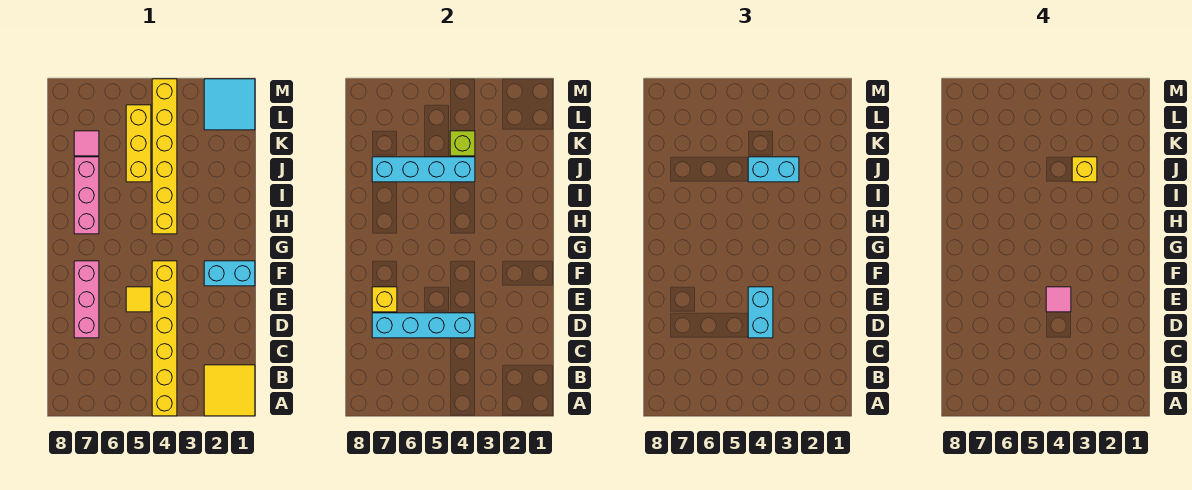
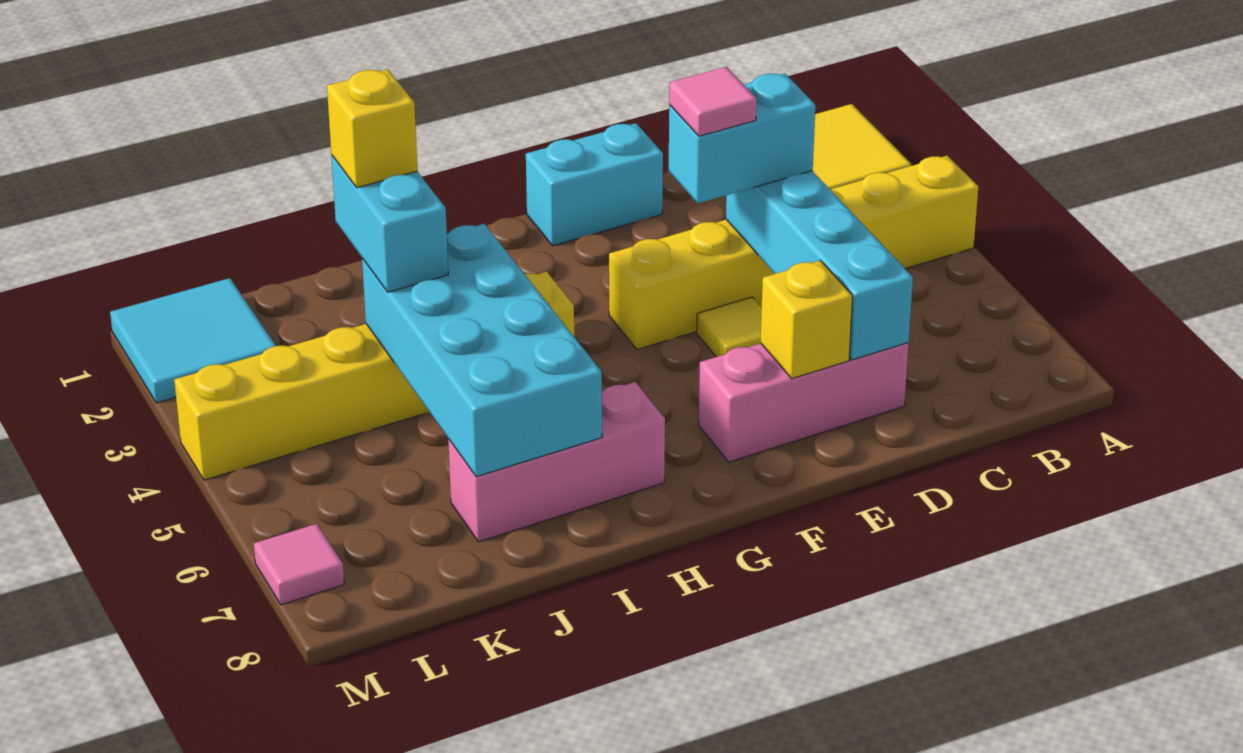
cyan 1x2 brick [204,261,255,286] -> cyan 1x2 brick turned to [526,123,663,246]
cyan 1x4 brick [372,157,475,182] -> cyan 2x4 brick [362,224,602,477]
yellow 1x3 brick [126,105,151,182] -> none
lime 1x1 brick [450,131,475,156] -> none
pink 1x1 tile [74,131,99,156] -> pink 1x1 tile moved to [254,524,344,605]

